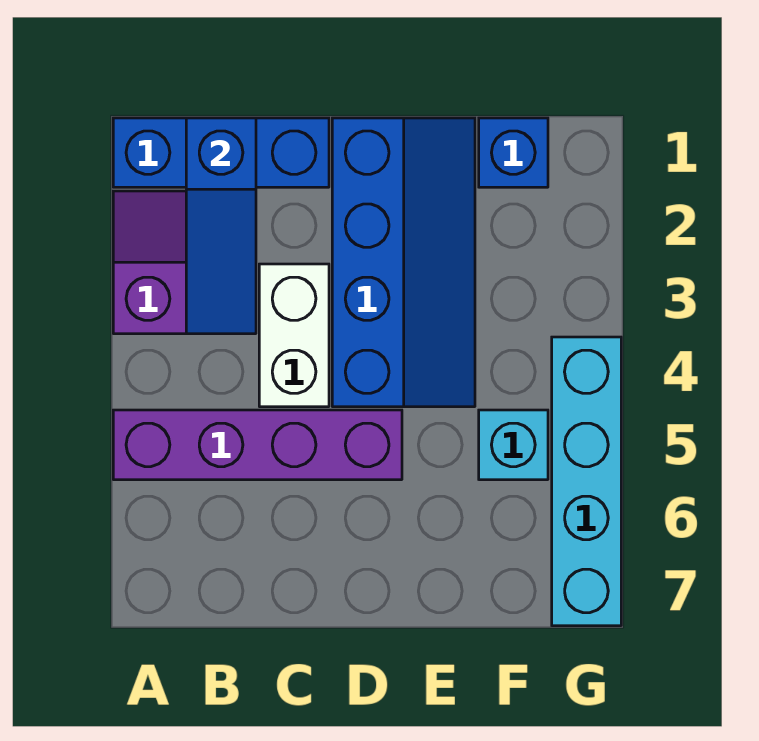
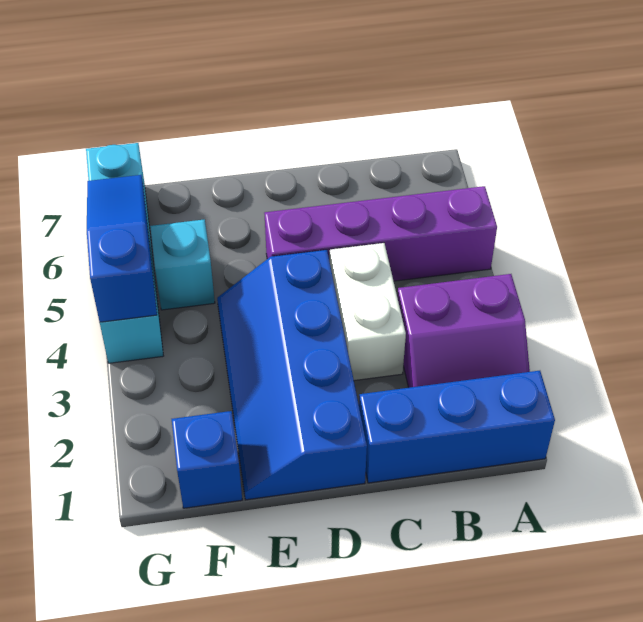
blue 1x3 slope [186,118,256,334] -> blue 1x3 slope moved to [87,175,157,322]

